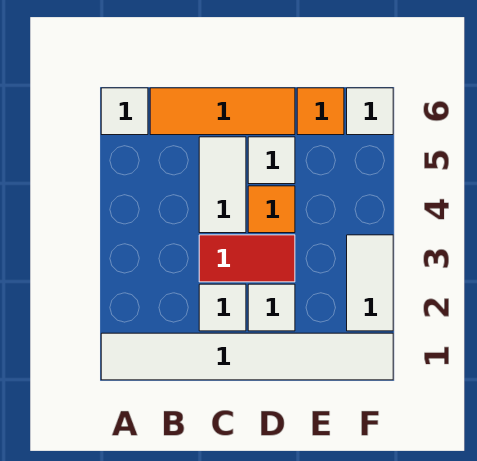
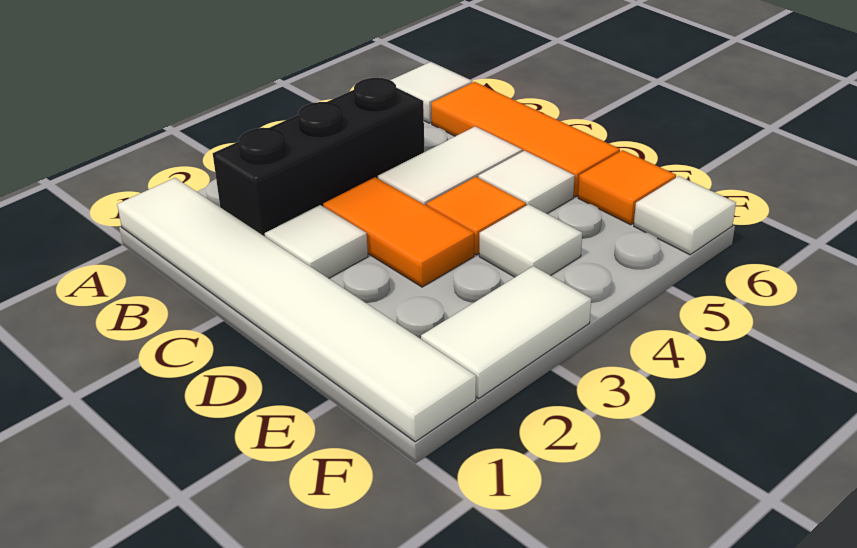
none -> black 1x3 brick [213,78,424,236]
red 1x2 tile [199,235,295,282] -> orange 1x2 tile [323,177,474,287]
white 1x1 tile [248,284,295,331] -> white 1x1 tile moved to [479,204,582,277]

